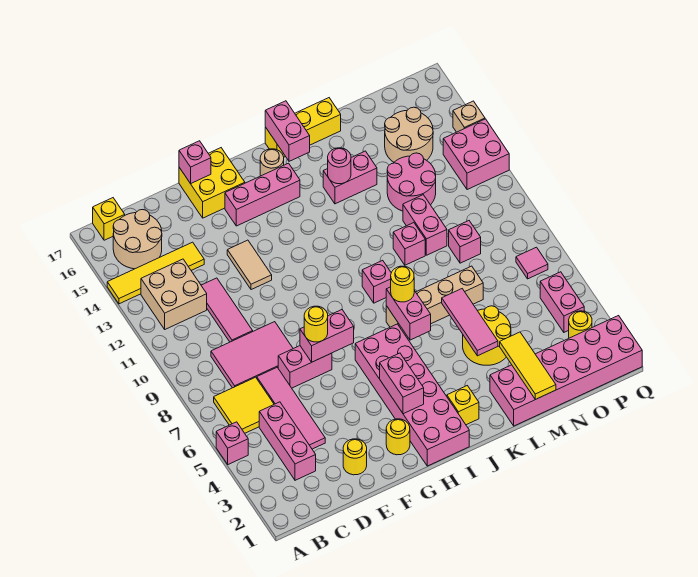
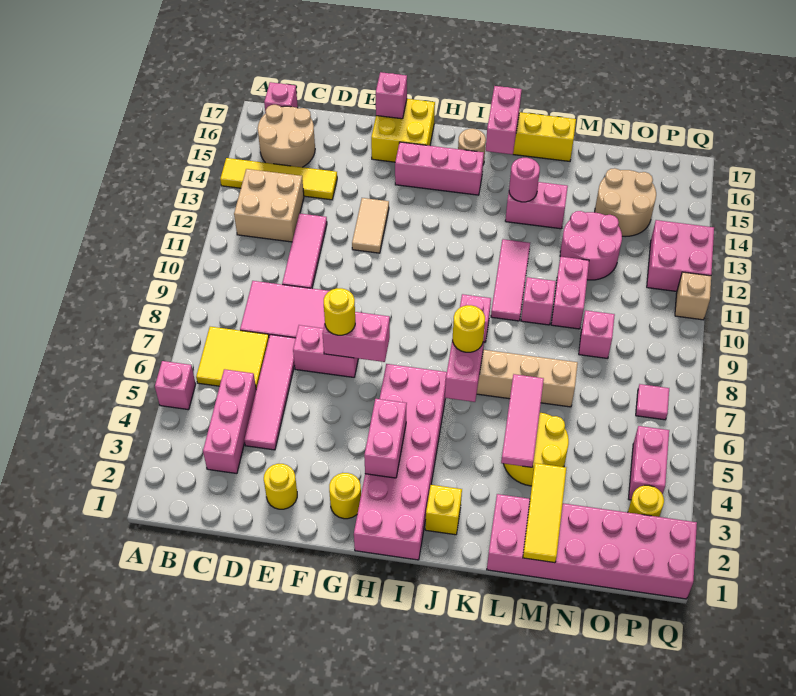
yellow 1x1 brick [93,198,125,240] -> pink 1x1 brick [264,82,298,114]
none -> pink 1x3 tile [491,239,530,321]
tan 1x1 brick [453,101,485,132] -> tan 1x1 brick moved to [675,272,711,320]

